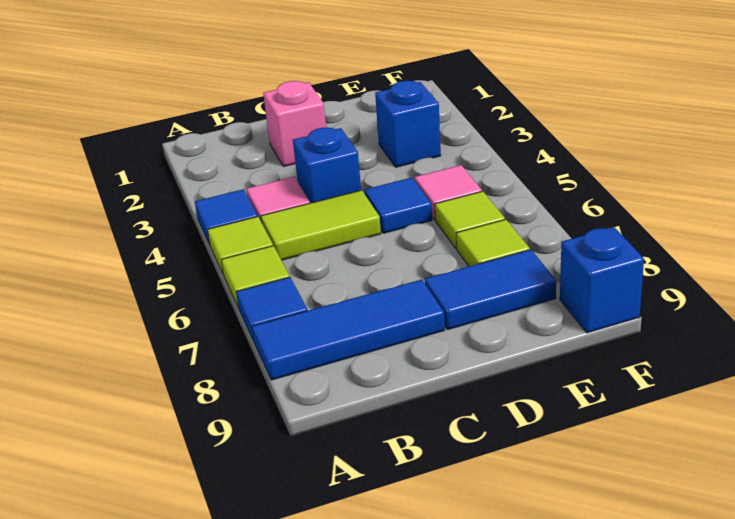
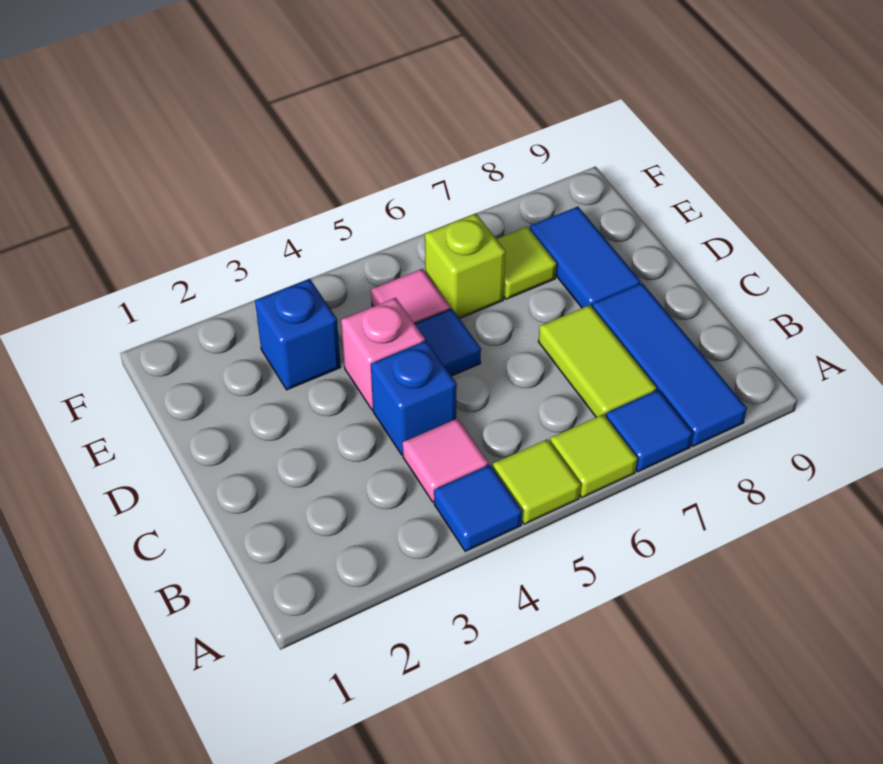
lime 1x2 tile [261,190,381,260] -> lime 1x2 tile moved to [538,305,656,417]
pink 1x1 brick [263,81,326,167] -> pink 1x1 brick moved to [341,298,425,410]
lime 1x1 tile [435,191,505,249] -> lime 1x1 brick [425,214,506,319]
blue 1x1 brick [560,227,644,333] -> none

